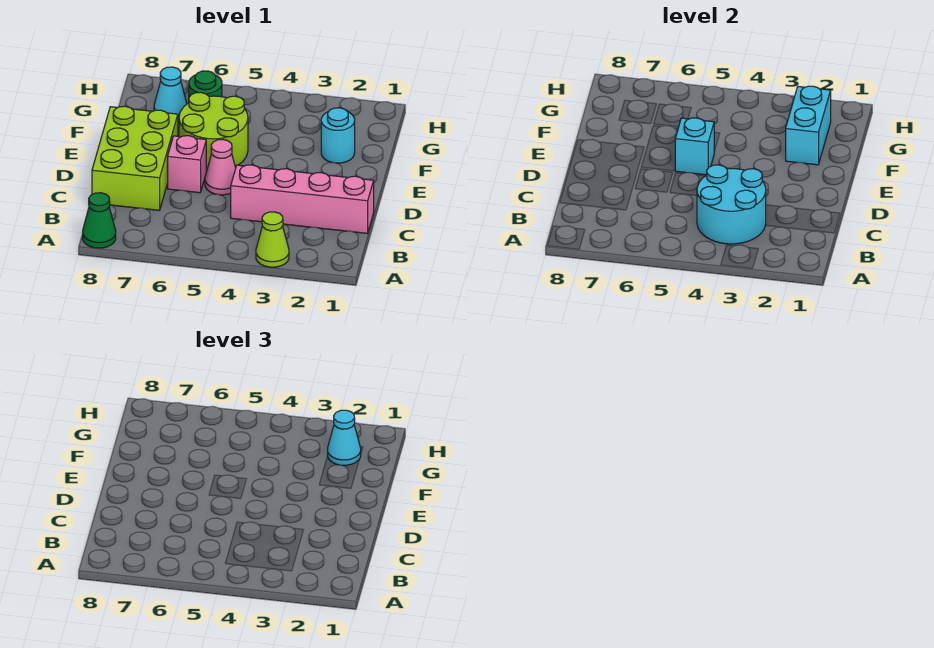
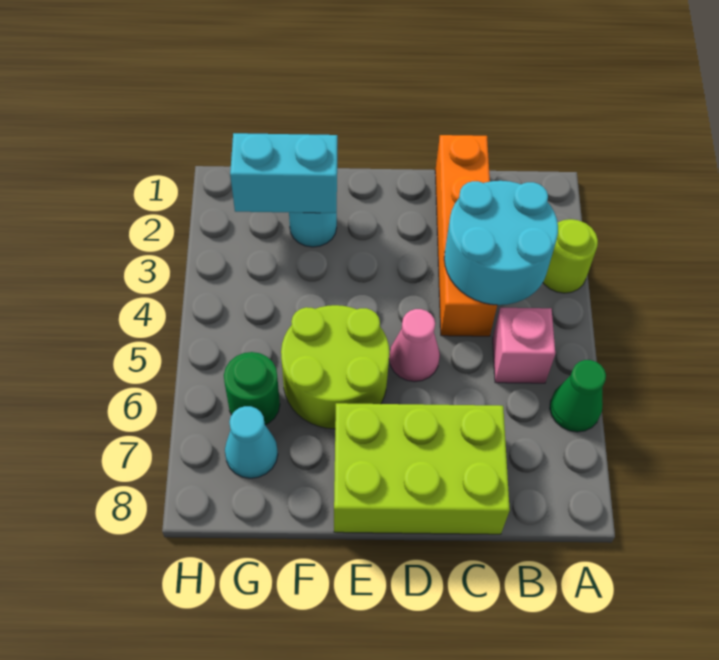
lime 1x1 cone [256,212,289,267] -> lime 1x1 round brick [543,219,598,293]
green 1x1 cone [83,193,116,248] -> green 1x1 cone moved to [550,360,606,432]
pink 1x4 brick [231,165,374,233] -> orange 1x4 brick [435,135,497,336]
pink 1x1 brick [168,136,206,193] -> pink 1x1 brick moved to [493,308,555,383]
cyan 1x1 brick [675,118,714,175] -> none
cyan 1x1 cone [328,410,361,465] -> none

